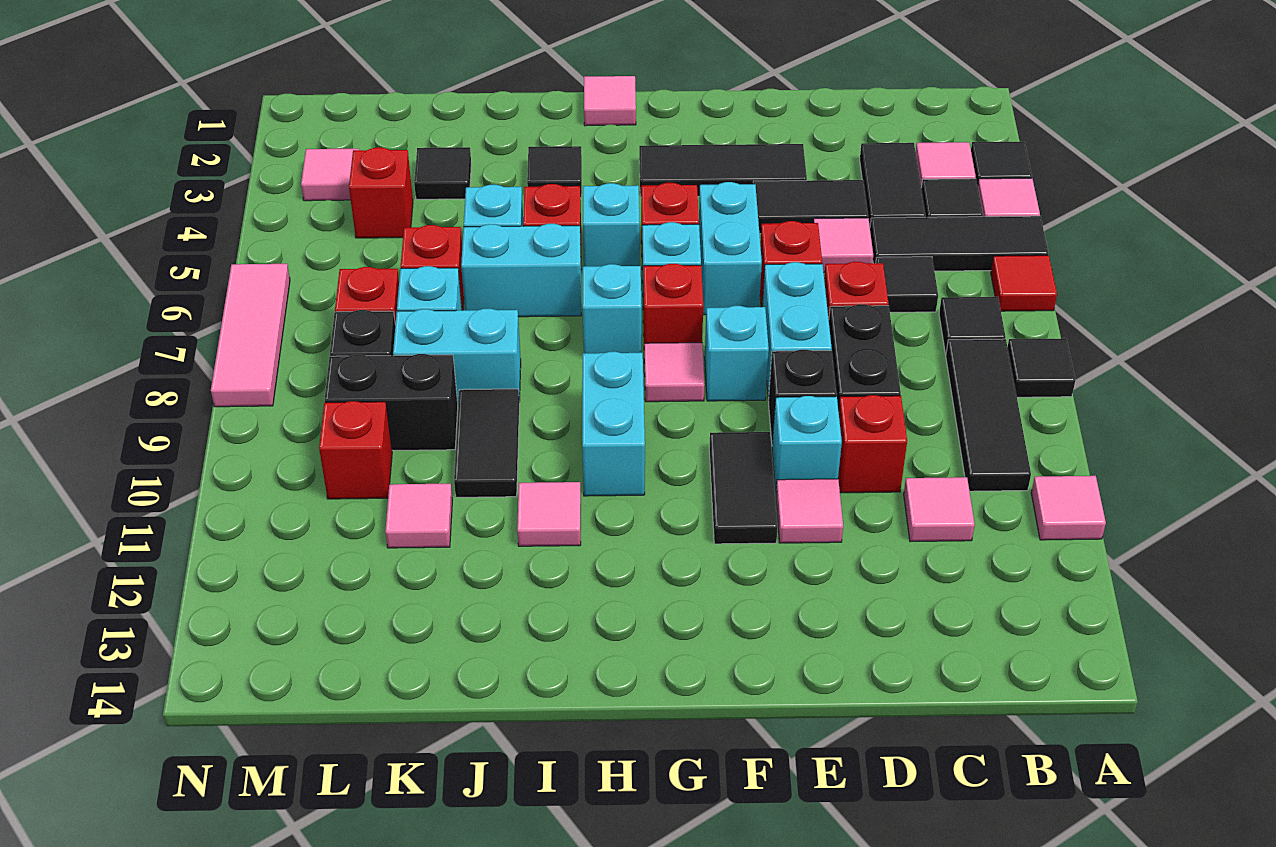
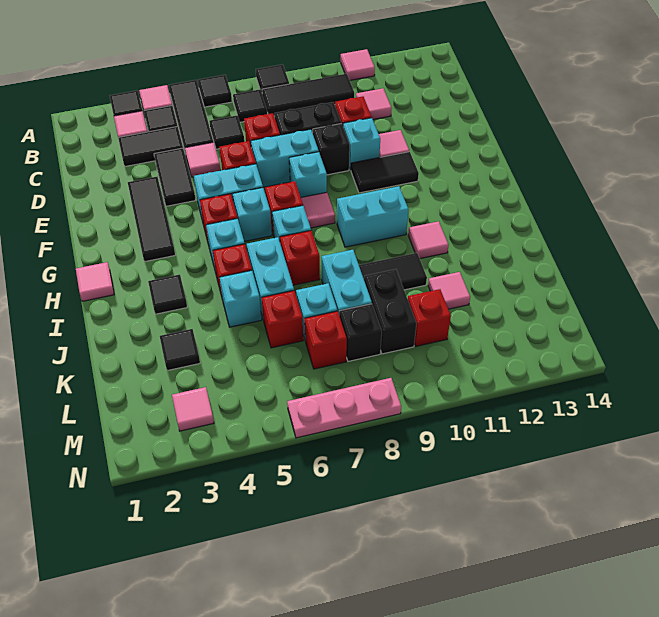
red 1x1 tile [991,255,1057,311] -> black 1x1 tile [198,75,232,107]
red 1x1 brick [349,147,413,238] -> red 1x1 brick moved to [280,231,320,285]
pink 1x3 tile [211,264,290,407] -> pink 1x3 plate [287,378,401,438]

